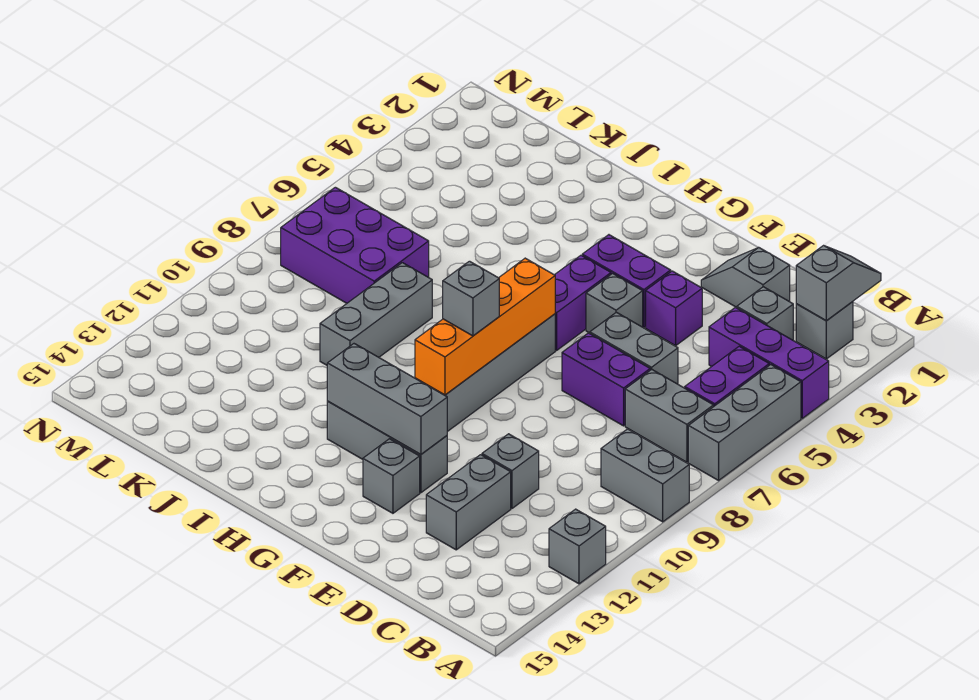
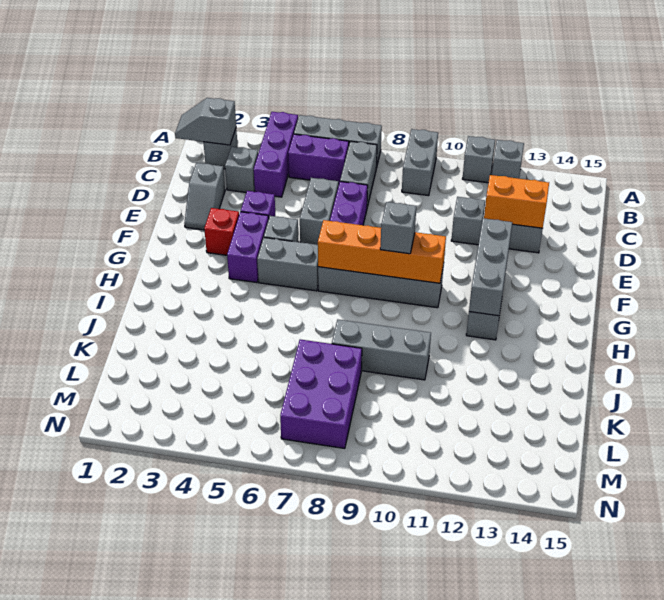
none -> orange 1x2 brick [484,175,549,228]
none -> red 1x1 brick [204,208,239,255]
grey 1x1 brick [363,439,420,513] -> grey 1x1 brick moved to [463,136,495,183]
purple 1x2 brick [555,255,611,351] -> grey 1x2 brick [257,237,318,291]

